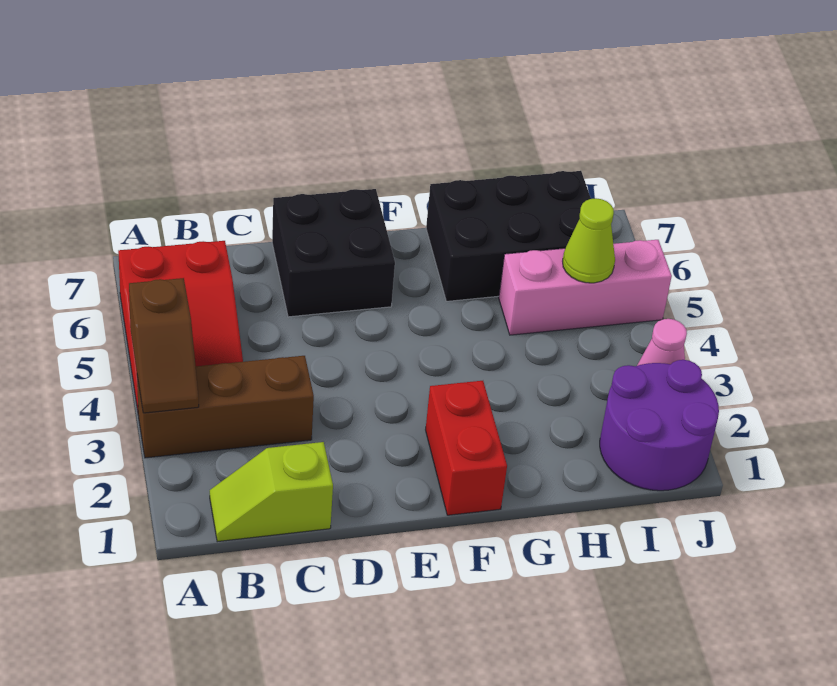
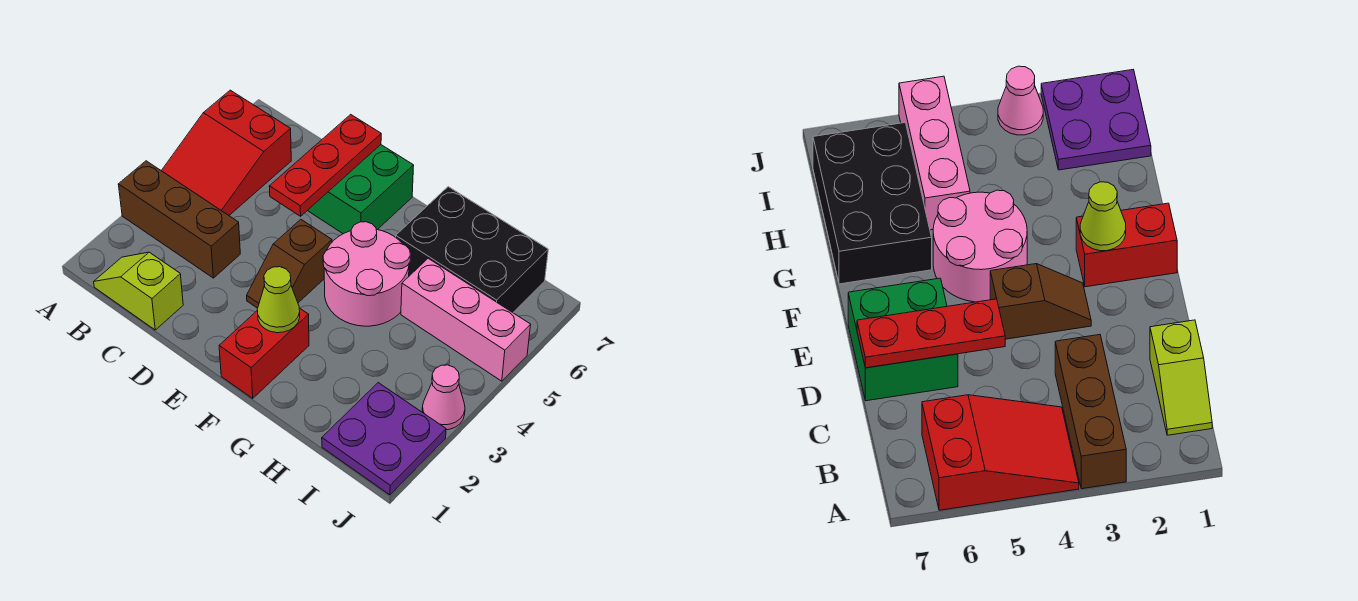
brown 1x2 slope [129,278,199,413] -> brown 1x2 slope moved to [247,219,332,308]
none -> red 1x3 plate [269,114,381,216]
black 2x2 brick [272,189,395,317] -> green 2x2 brick [307,145,414,234]
none -> pink 2x2 round brick [323,222,410,326]
purple 2x2 round brick [600,360,719,491] -> purple 2x2 plate [322,383,446,495]
lime 1x1 cone [563,198,615,283] -> lime 1x1 cone moved to [257,267,300,333]

